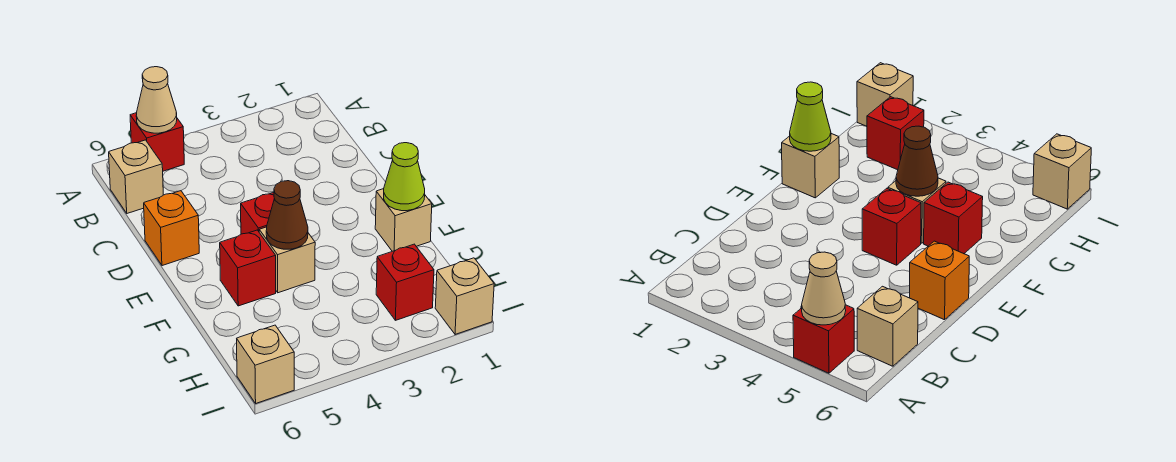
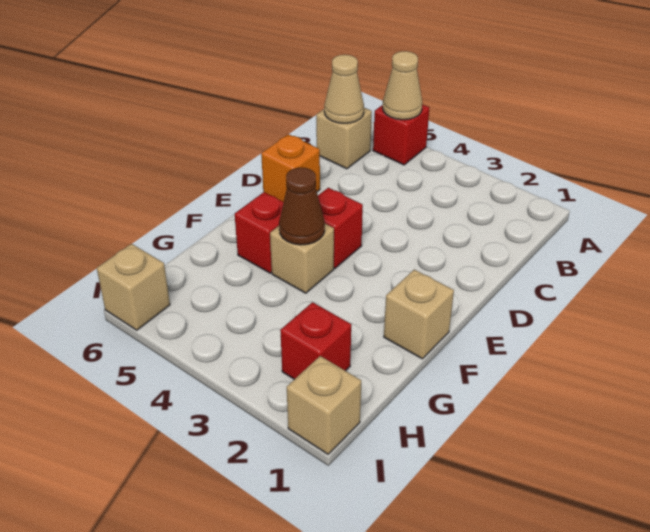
none -> tan 1x1 cone [324,55,364,123]
lime 1x1 cone [384,143,425,211] -> none

